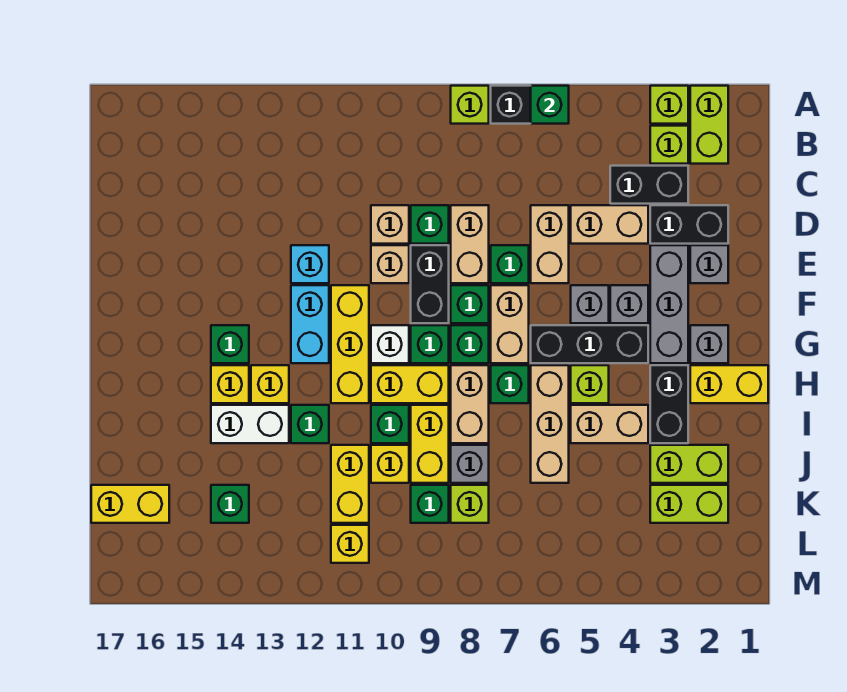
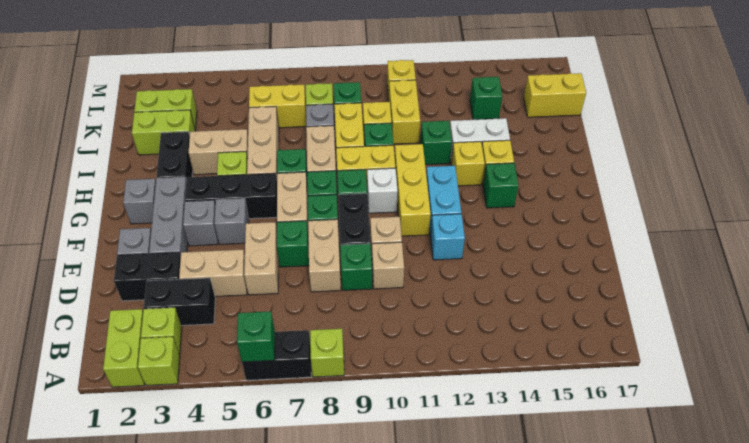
yellow 1x2 brick [690,365,768,403] -> yellow 1x2 brick moved to [249,85,306,128]

